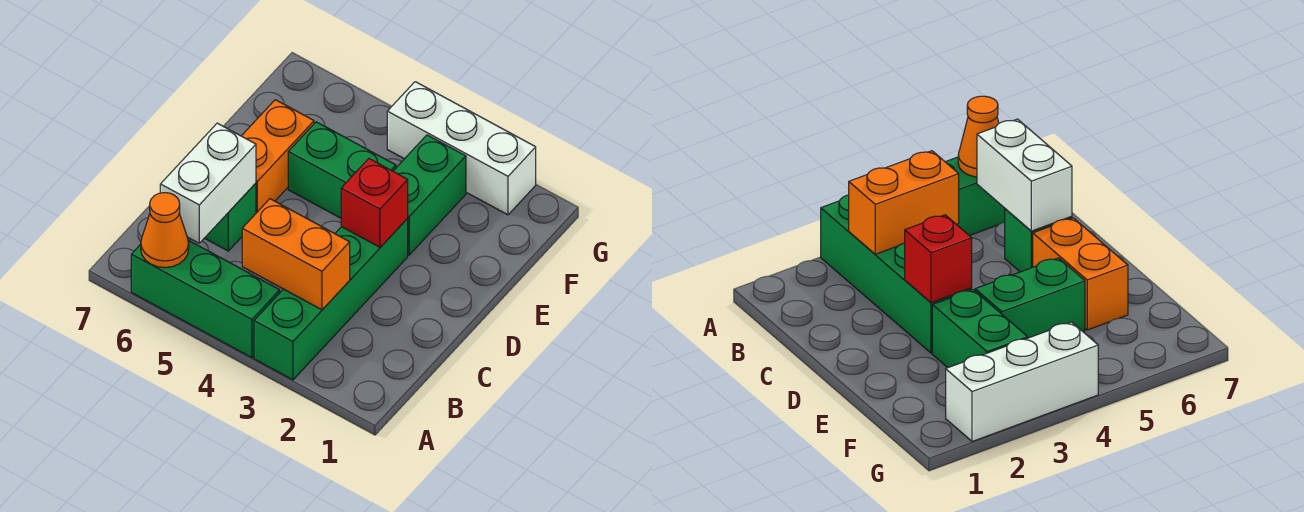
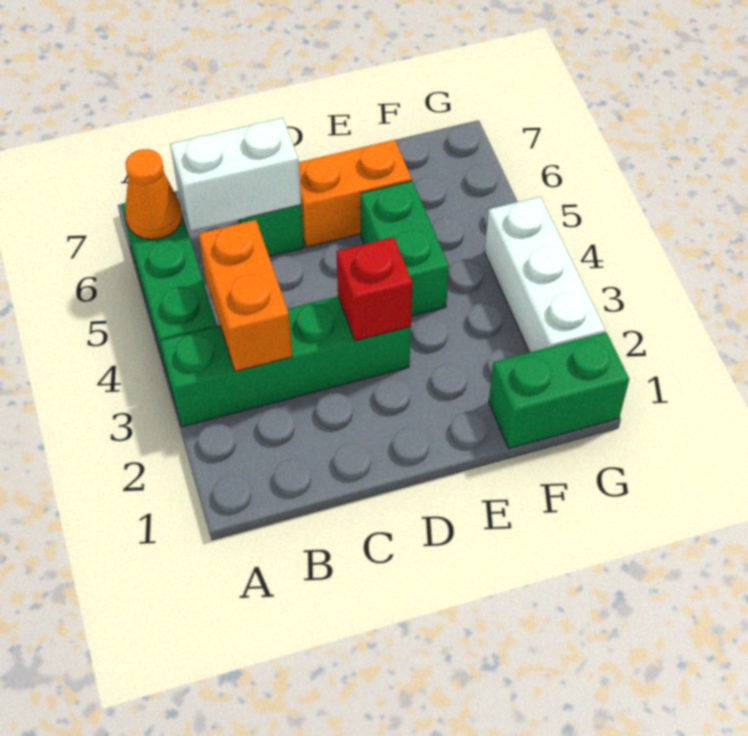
green 1x2 brick [393,135,466,255] -> green 1x2 brick moved to [489,332,629,448]

